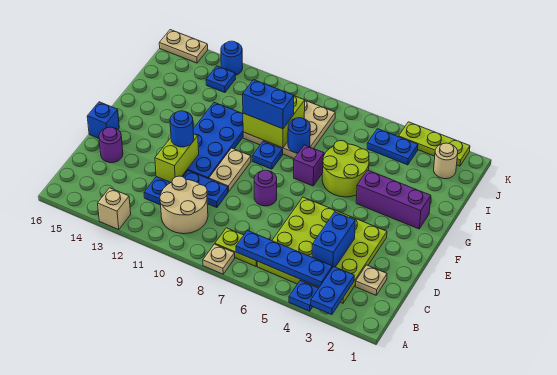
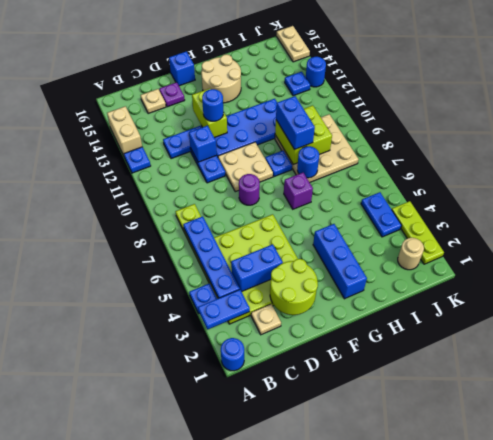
none -> blue 1x1 round brick [221,338,244,371]
tan 1x1 plate [203,244,235,274] -> tan 1x1 plate moved to [141,89,166,114]
none -> blue 1x1 plate [124,147,151,173]
tan 1x1 brick [98,188,131,230] -> tan 1x2 brick [107,106,142,156]
tan 2x2 round brick [160,176,208,234] -> tan 2x2 round brick moved to [201,54,241,103]
none -> blue 1x1 brick [189,126,217,162]
lime 1x2 brick [155,134,199,182] -> lime 1x2 brick turned to [192,88,227,138]
purple 1x1 round brick [99,127,123,163] -> purple 1x1 plate [159,82,185,107]
tan 1x2 plate [209,148,251,192] -> tan 2x2 plate [218,142,273,192]
purple 1x3 brick [356,170,431,229] -> blue 1x3 brick [313,224,367,299]
lime 2x2 round brick [322,141,369,197] -> lime 2x2 round brick moved to [270,259,318,315]

